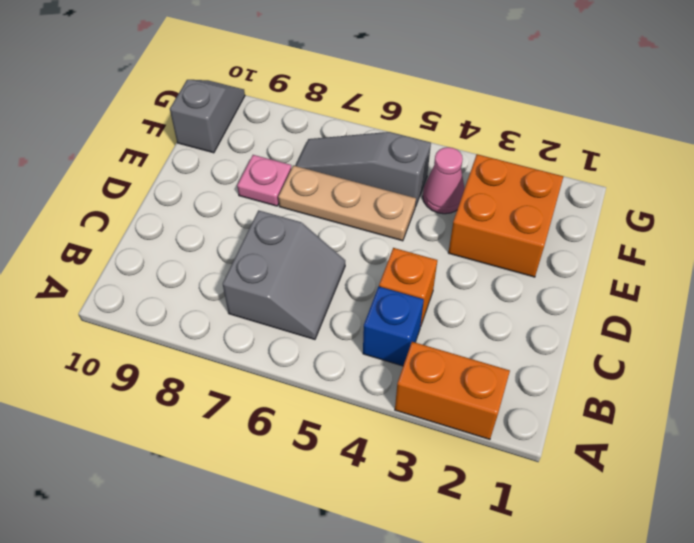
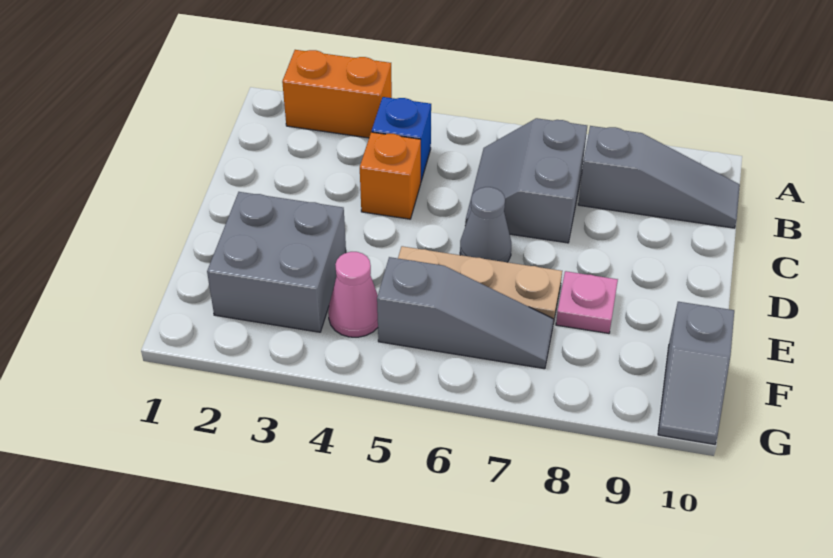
none -> grey 1x3 slope [578,126,740,228]
none -> grey 1x1 cone [460,187,511,262]
orange 2x2 brick [448,154,563,277] -> grey 2x2 brick [207,192,346,332]

